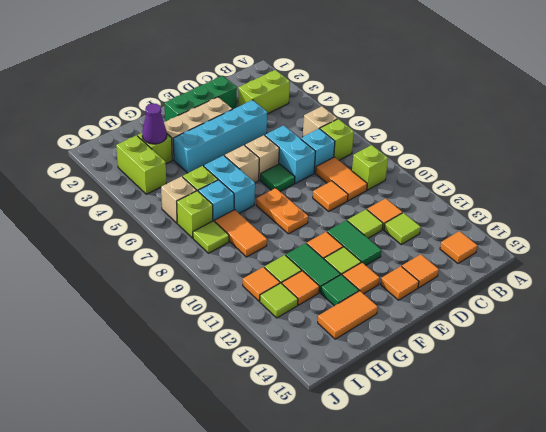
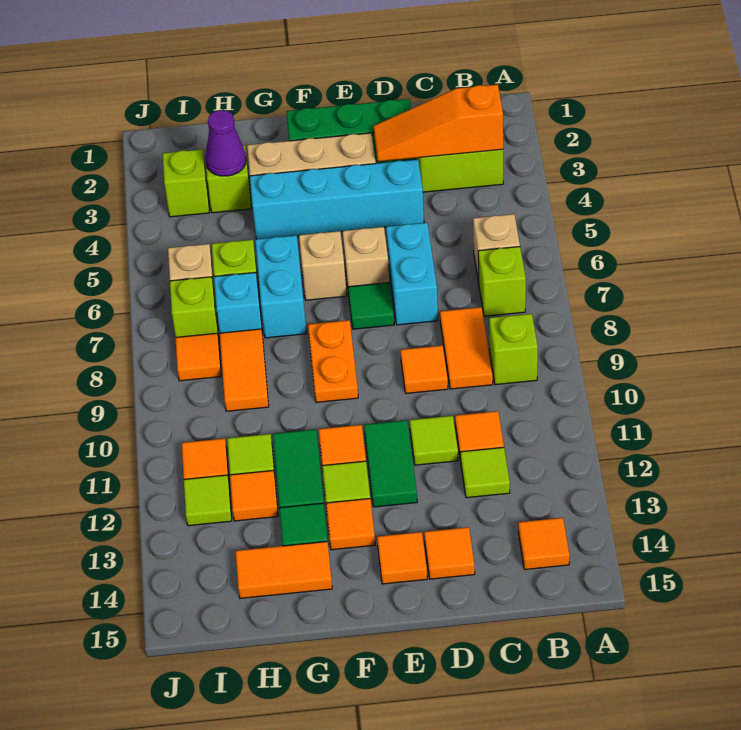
none -> orange 1x3 slope [373,84,503,161]
cyan 1x1 brick [301,129,335,173] -> none
lime 1x2 brick [116,135,166,194] -> lime 1x1 brick [163,149,209,217]
lime 1x1 tile [193,221,229,253] -> orange 1x1 tile [175,333,221,381]

